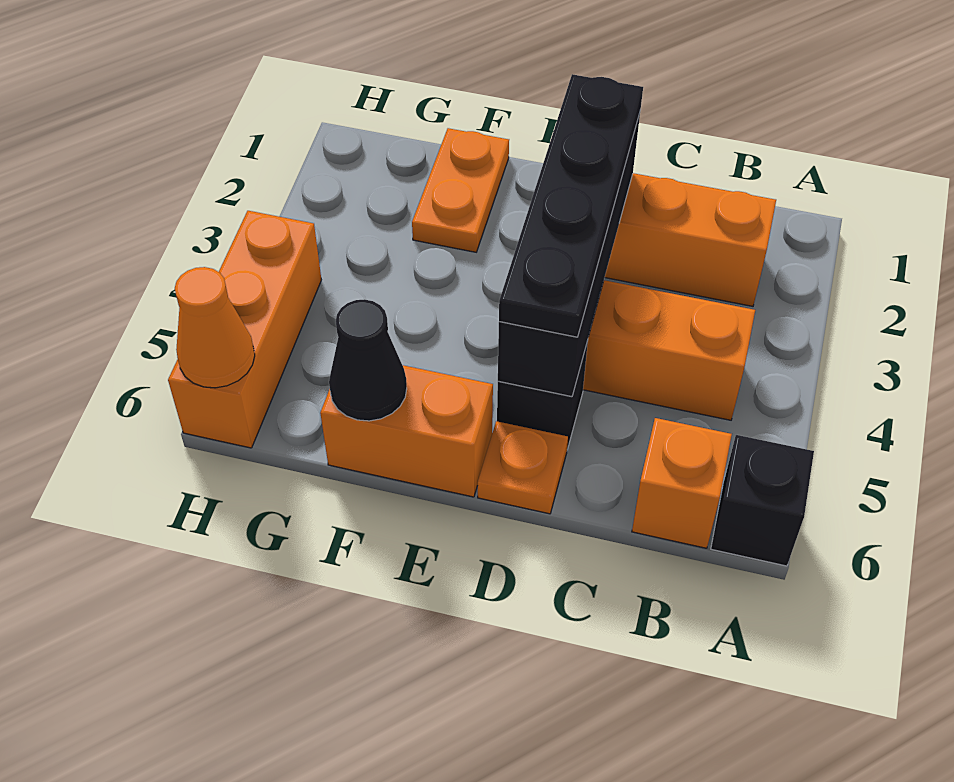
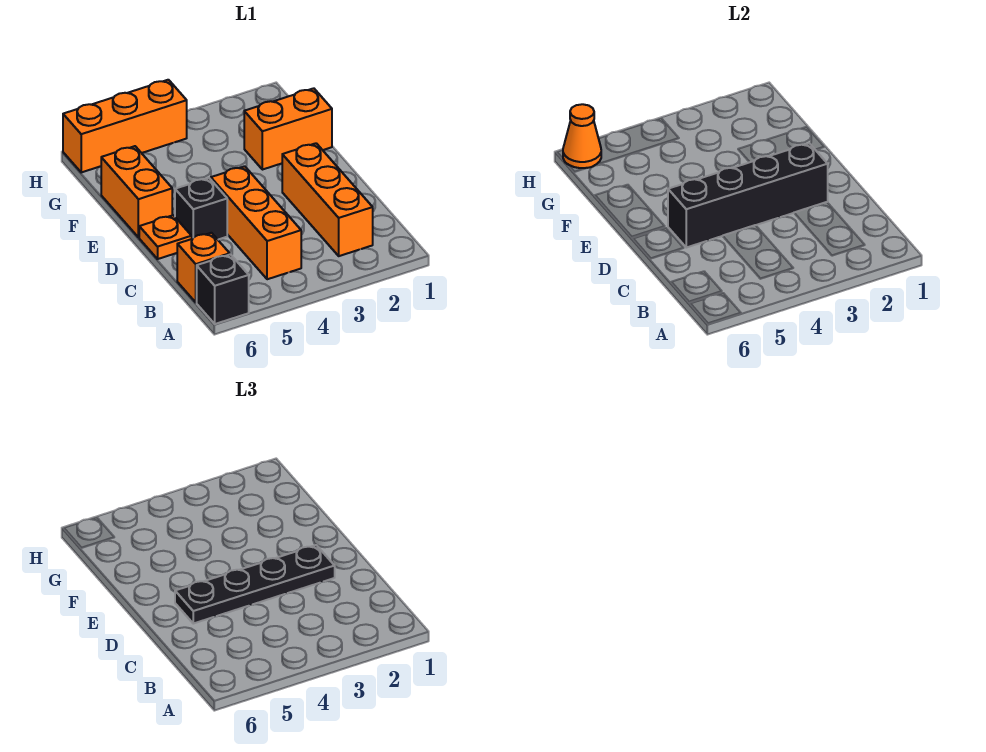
orange 1x2 plate [412,128,509,252] -> orange 1x2 brick [244,88,332,170]
black 1x1 cone [329,299,407,421] -> none

